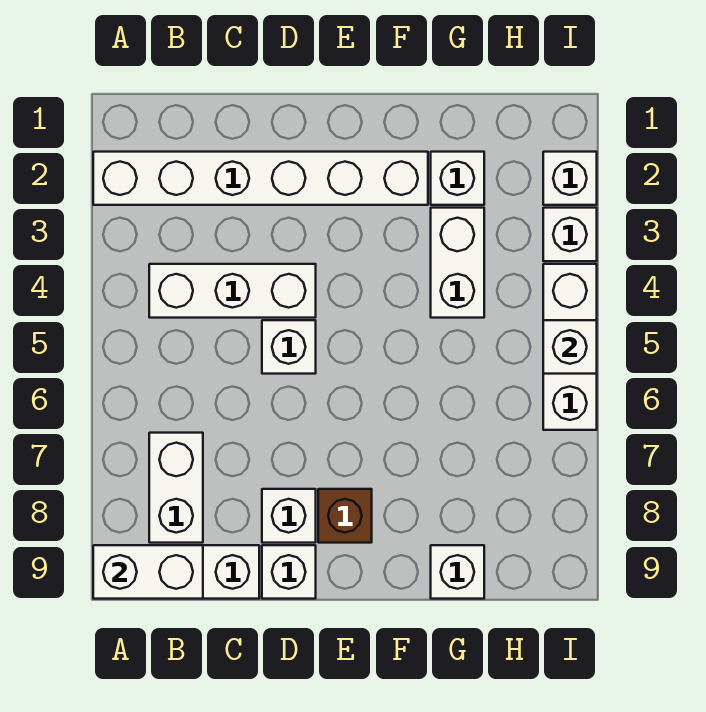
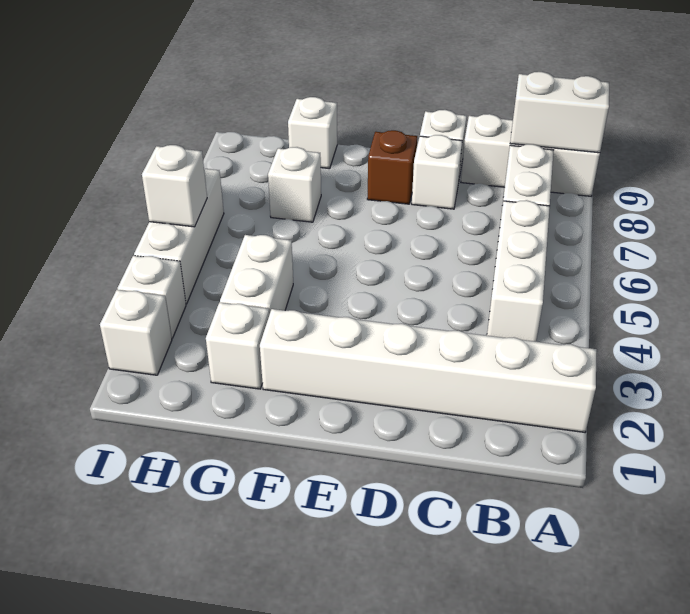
white 1x3 brick [149,264,316,318] -> white 1x3 brick turned to [487,200,550,342]
white 1x1 brick [262,320,316,374] -> white 1x1 brick moved to [268,147,321,222]

